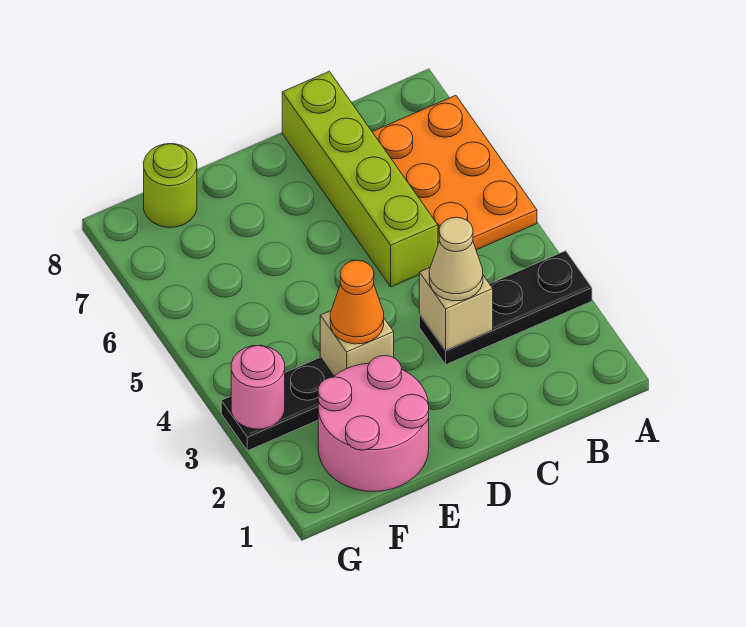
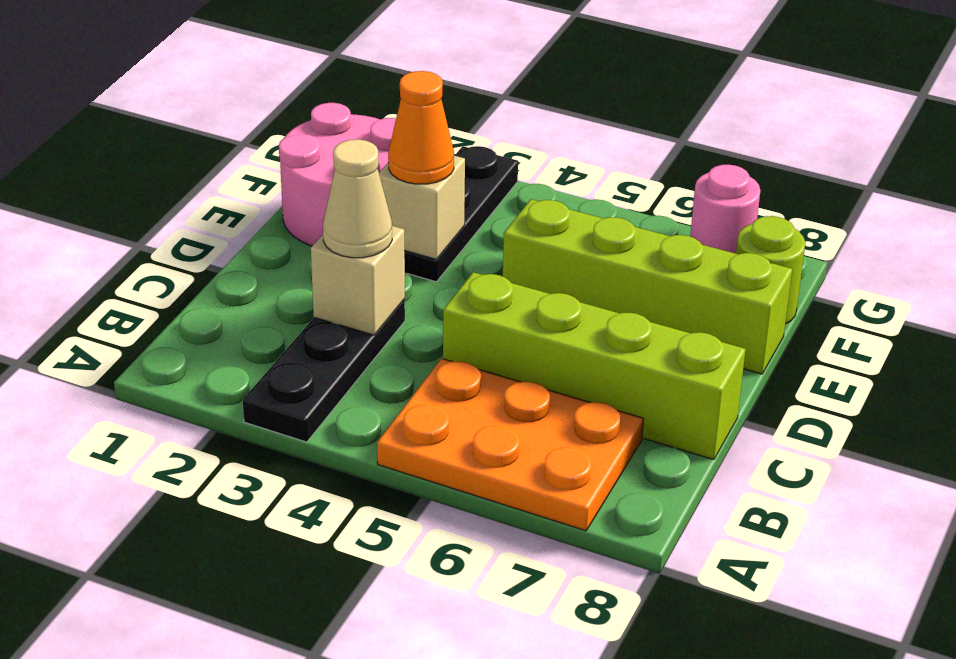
none -> lime 1x4 brick [503,199,792,374]
pink 1x1 round brick [231,345,285,429] -> pink 1x1 round brick moved to [690,165,760,254]

